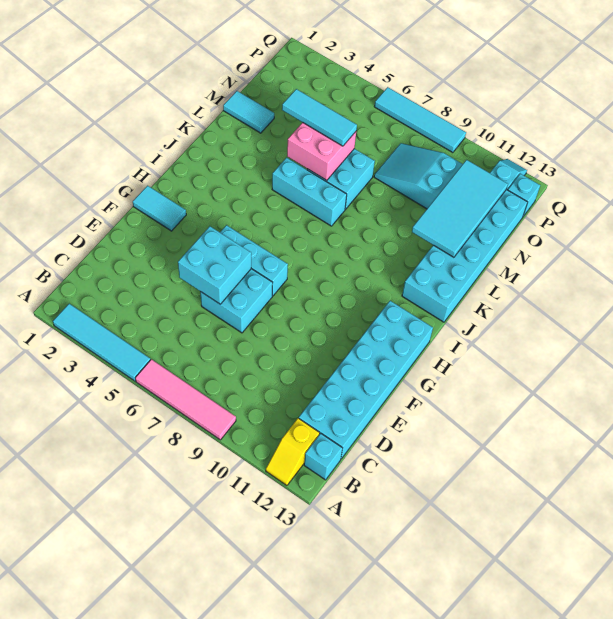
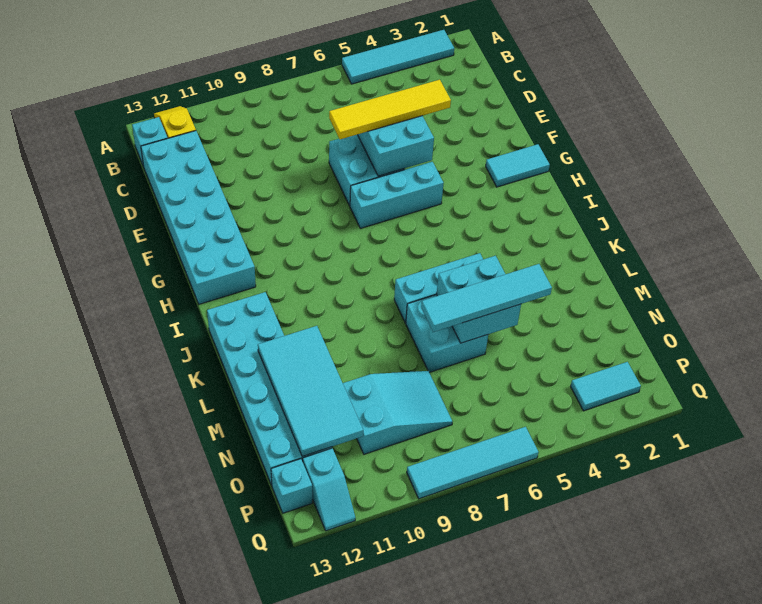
pink 1x4 tile [135,359,236,440] -> none
none -> yellow 1x4 tile [329,80,451,139]
pink 2x2 brick [287,122,356,180] -> cyan 2x2 brick [436,256,521,343]
cyan 1x2 tile [223,91,274,133] -> cyan 1x2 tile moved to [571,362,641,411]
cyan 1x3 tile [282,89,357,146] -> cyan 1x4 tile [421,264,552,332]

